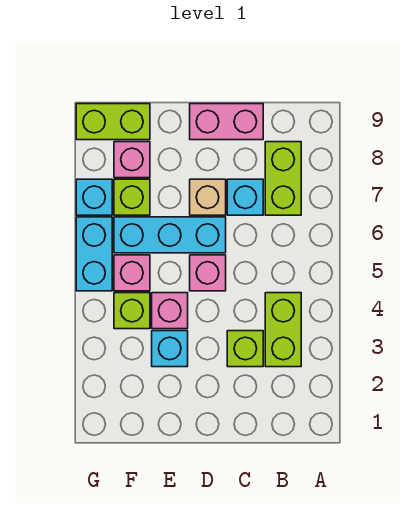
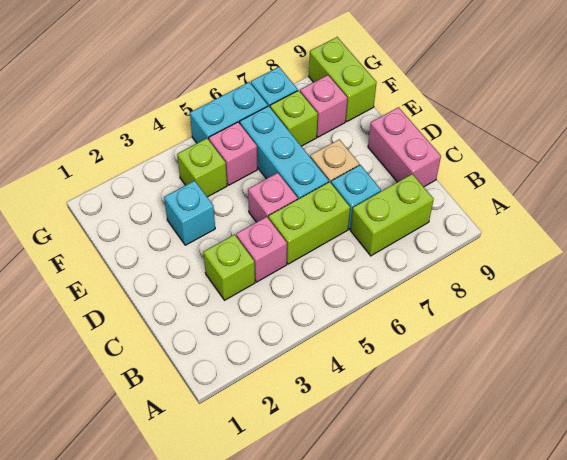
lime 1x2 brick [265,293,301,367] -> lime 1x2 brick moved to [269,182,350,264]
pink 1x1 brick [152,293,188,329] -> pink 1x1 brick moved to [236,217,287,282]

